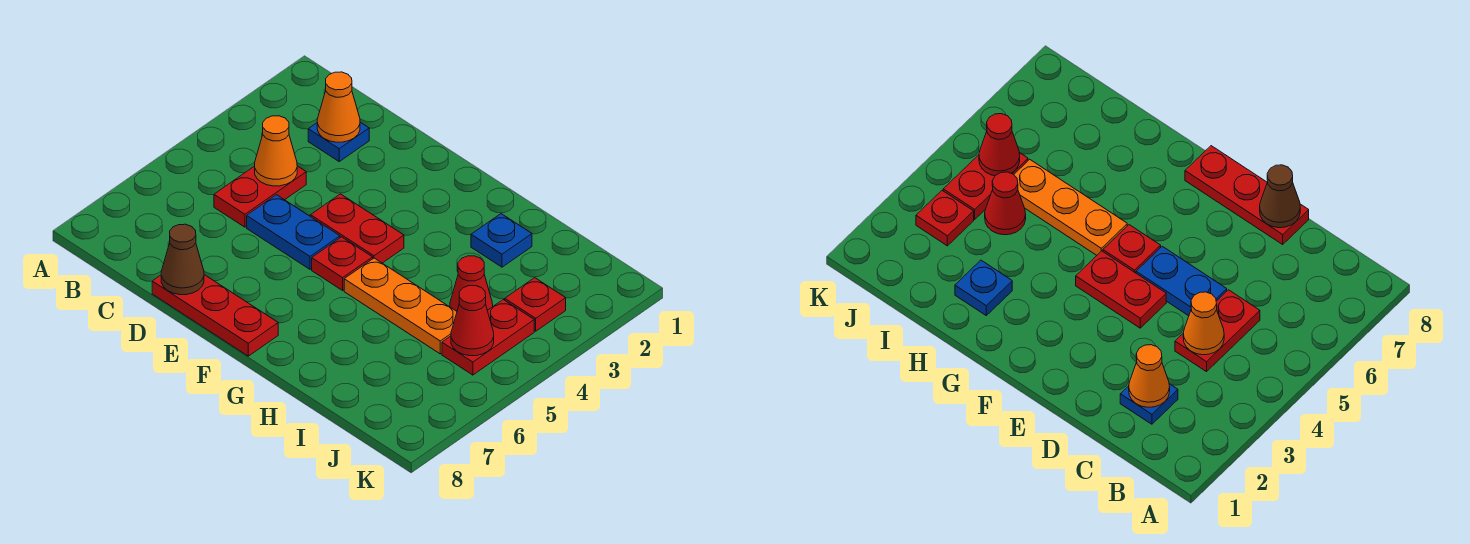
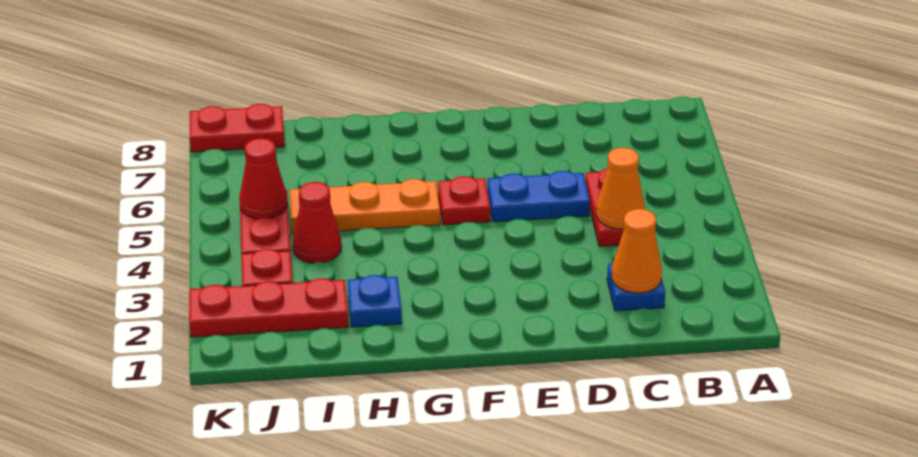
red 1x3 plate [152,275,278,356] -> red 1x3 plate moved to [189,278,349,337]
brown 1x1 cone [161,224,204,295] -> none
red 1x2 plate [311,194,404,263] -> red 1x2 plate moved to [190,104,285,152]

